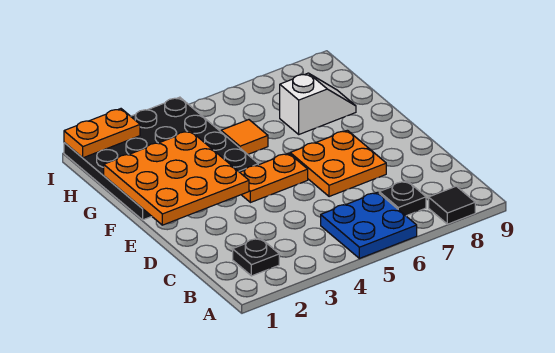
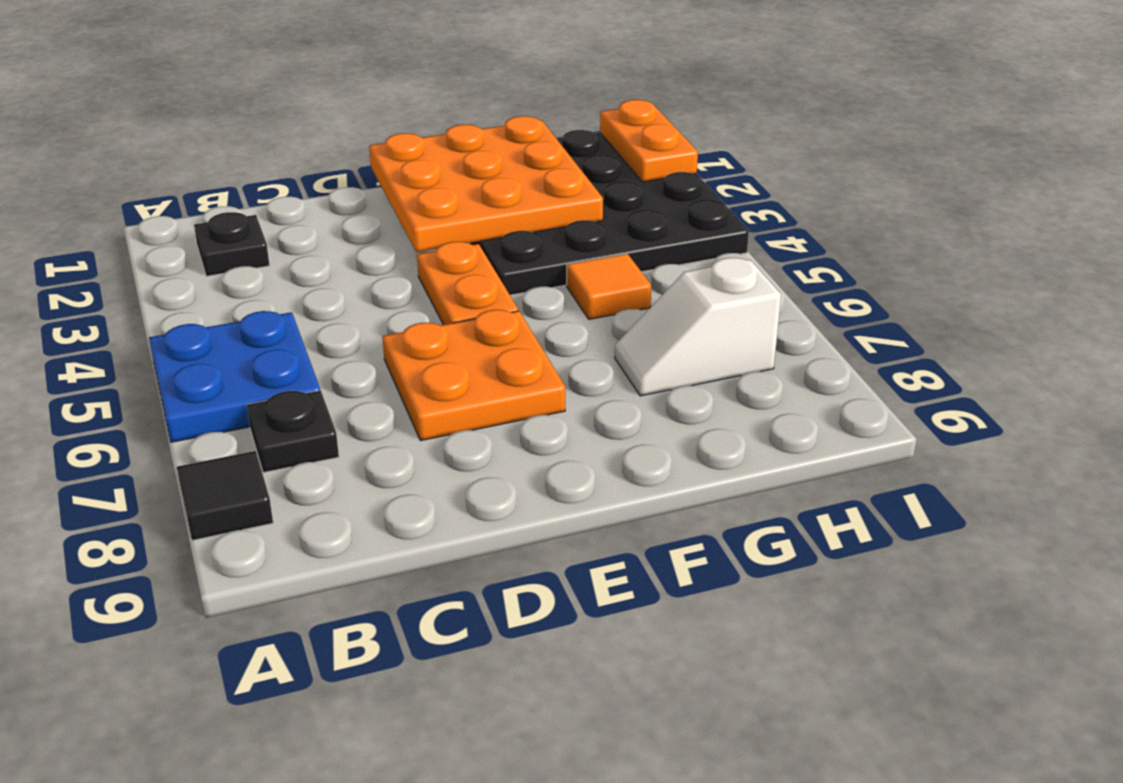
white 1x2 slope [280,73,356,134] -> white 1x2 slope turned to [615,258,781,396]

